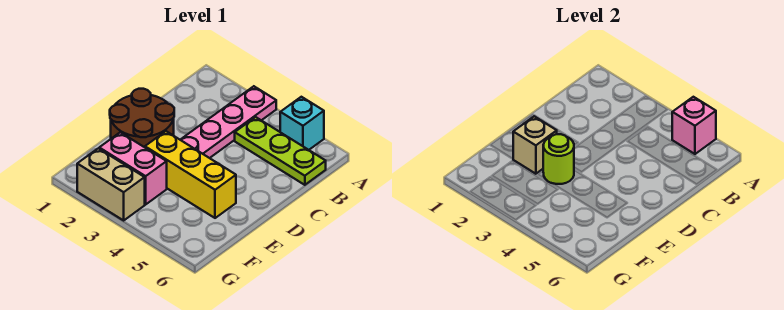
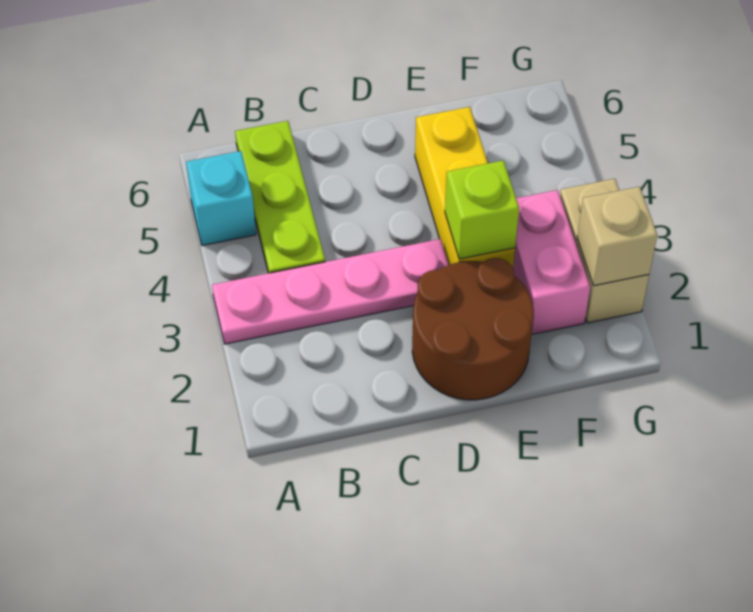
pink 1x1 brick [672,97,716,154] -> none
tan 1x1 brick [513,116,557,174] -> tan 1x1 brick moved to [577,187,657,286]
lime 1x1 round brick [543,134,574,184] -> lime 1x1 brick [445,160,519,259]

